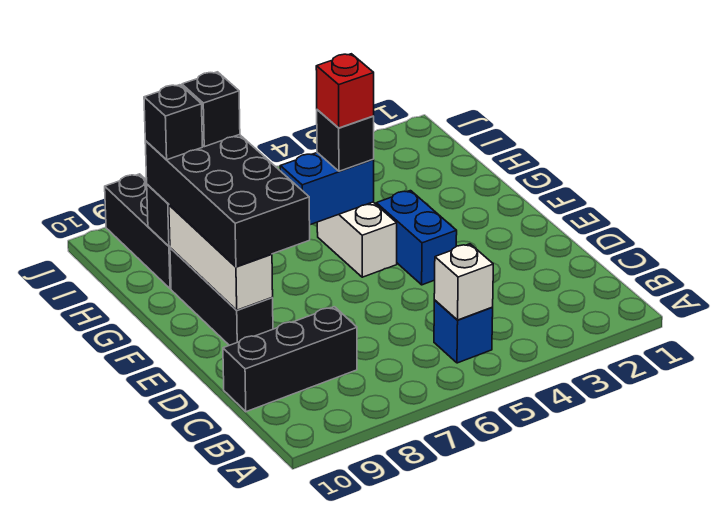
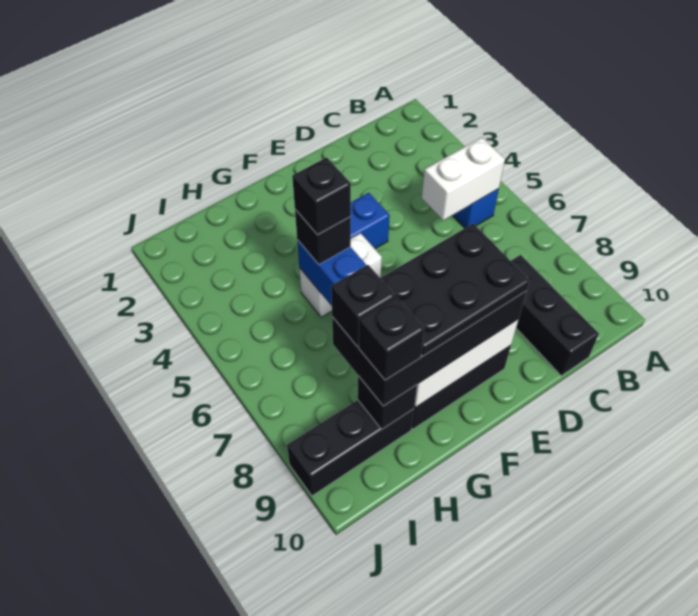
white 1x1 brick [434,244,493,320] -> white 1x2 brick [422,138,505,220]
none -> black 2x3 plate [381,224,530,356]
red 1x1 brick [316,54,374,128] -> black 1x1 brick [292,158,351,235]

